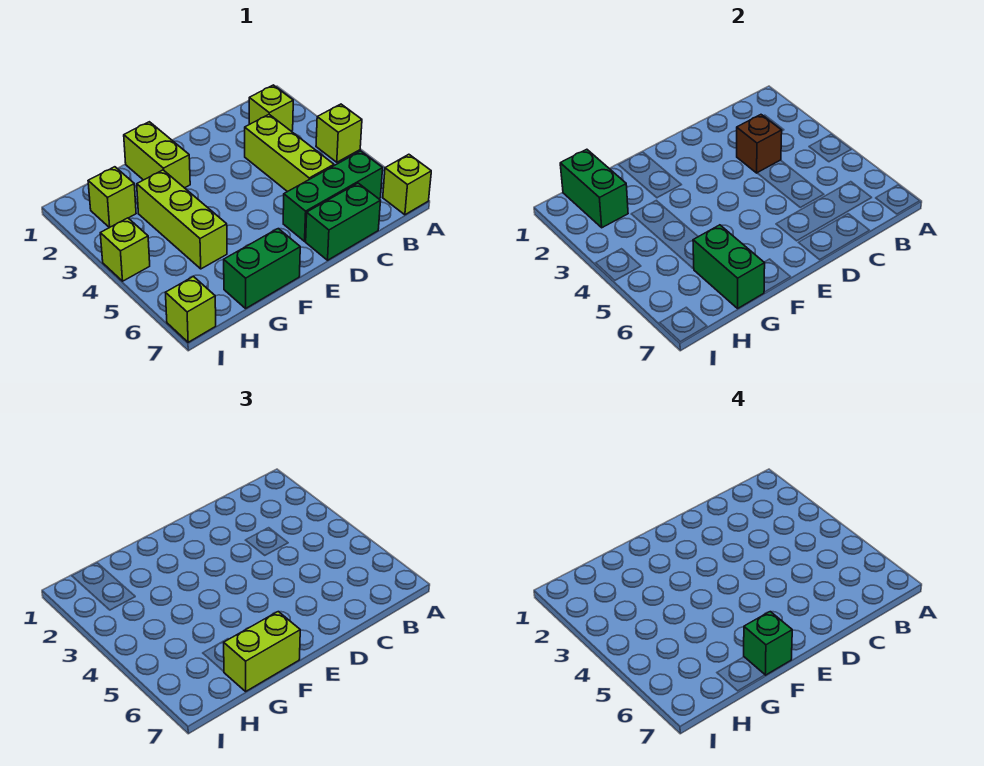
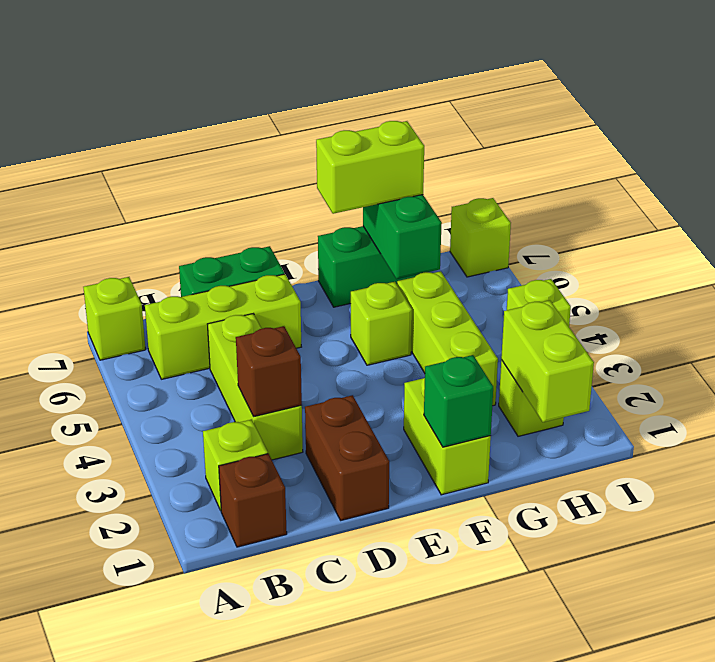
lime 1x1 brick [316,104,362,162] -> lime 1x1 brick moved to [351,282,412,365]
none -> brown 1x1 brick [219,454,287,547]
green 1x3 brick [283,151,383,241] -> lime 1x3 brick [145,274,301,379]
none -> brown 1x2 brick [305,395,389,520]
green 1x1 brick [744,612,792,675] -> green 1x1 brick moved to [424,355,493,447]
green 1x2 brick [560,149,628,228] -> lime 1x2 brick [501,300,594,422]

